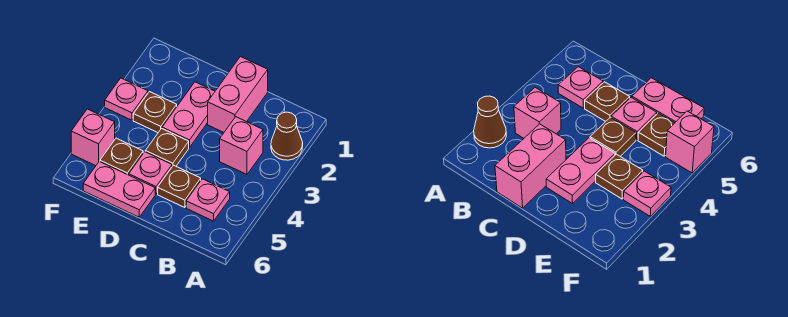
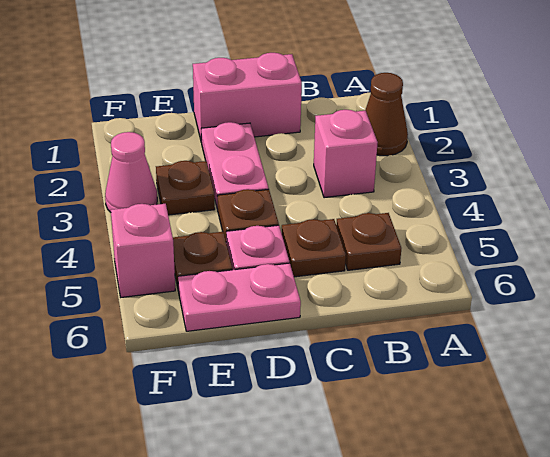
pink 1x1 plate [186,179,230,221] -> brown 1x1 plate [336,213,401,270]
pink 1x2 brick [208,57,268,132] -> pink 1x2 brick turned to [193,53,302,142]
pink 1x1 plate [105,78,148,120] -> pink 1x1 cone [105,132,157,212]

